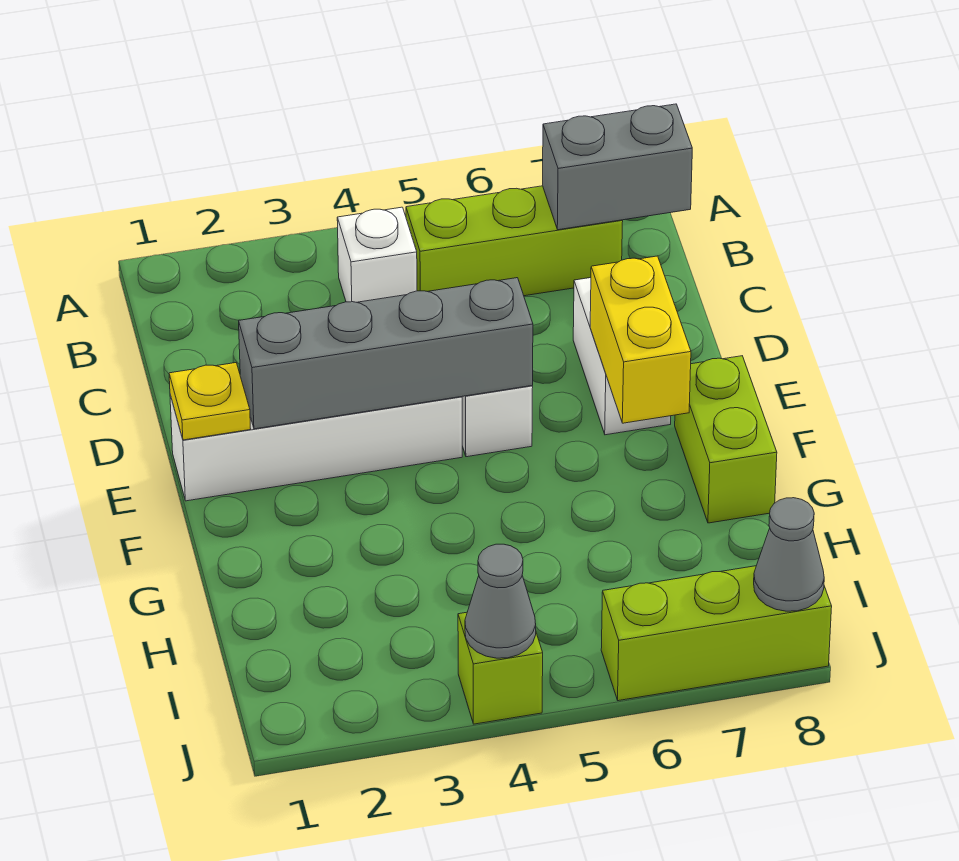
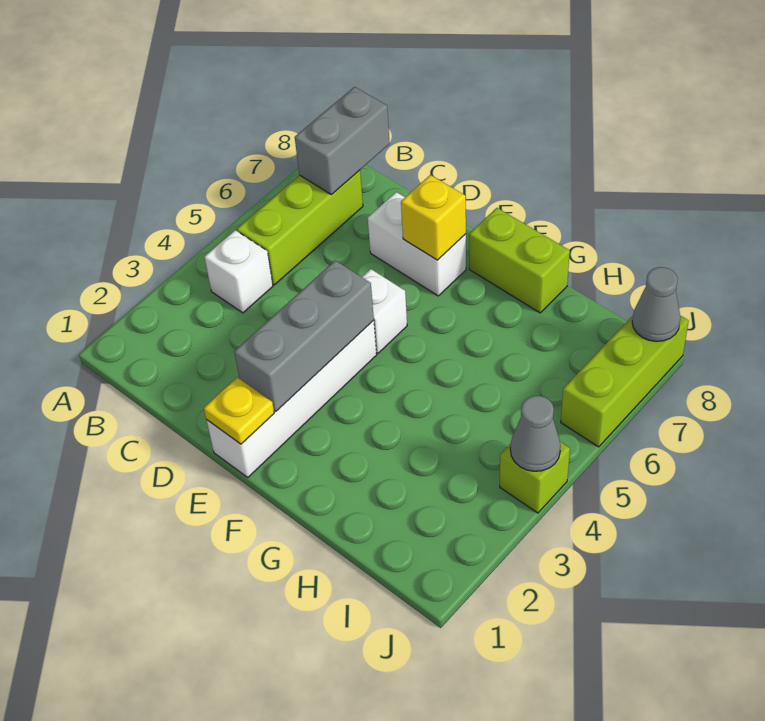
grey 1x4 brick [239,278,533,429] -> grey 1x3 brick [234,260,374,411]
yellow 1x2 brick [590,256,691,423] -> yellow 1x1 brick [401,175,466,260]

